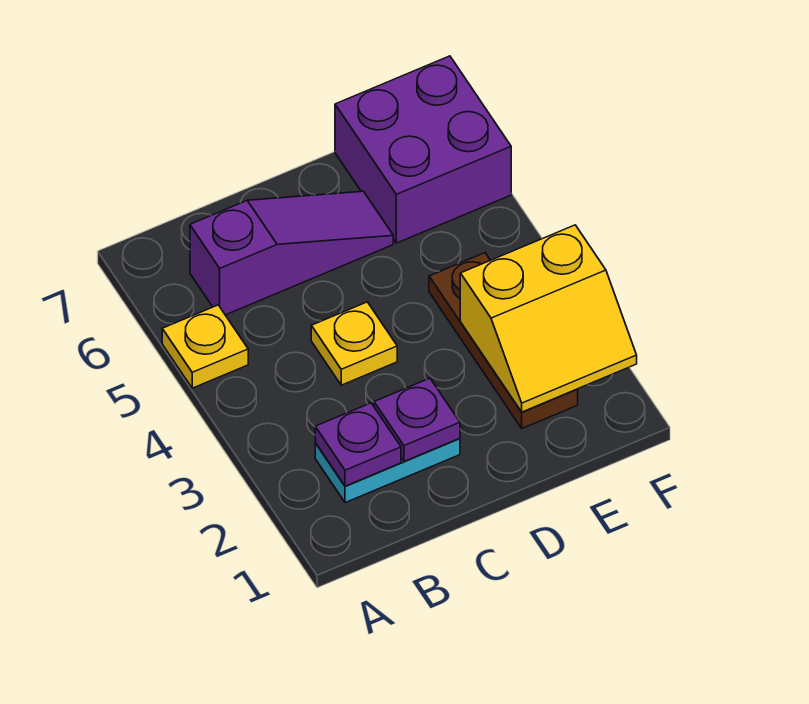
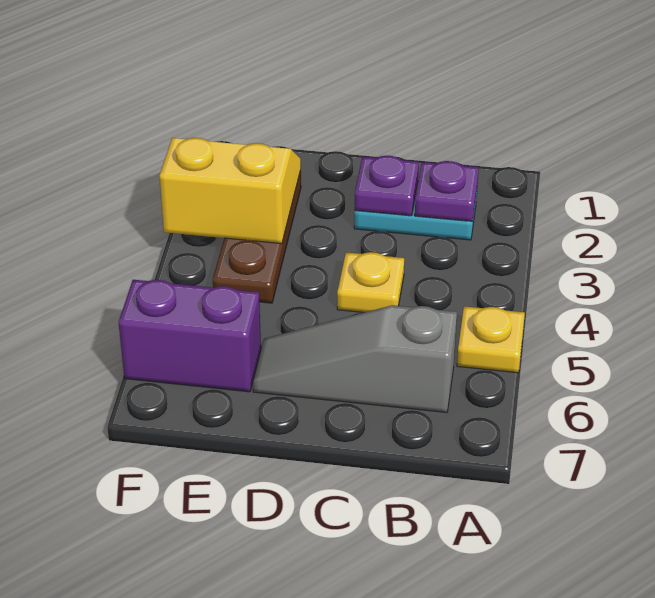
purple 1x3 slope [190,191,393,315] -> grey 1x3 slope [253,305,457,412]
purple 2x2 brick [335,56,511,243] -> purple 1x2 brick [118,280,261,392]

